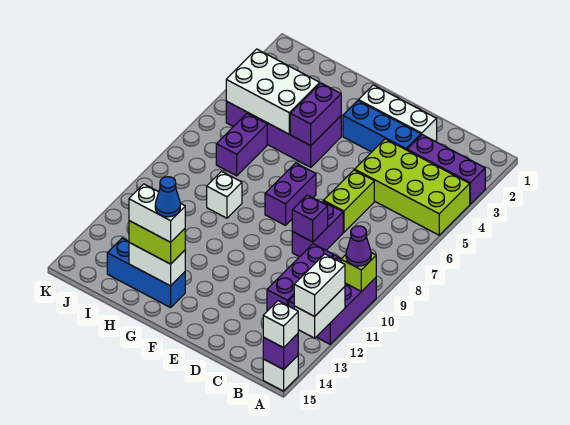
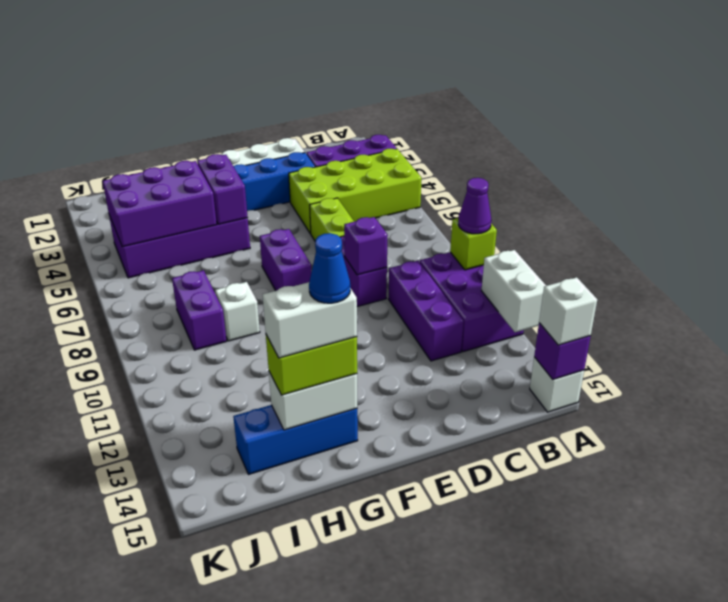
white 1x2 brick [294,254,345,316] -> none
white 2x3 brick [226,49,320,134] -> purple 2x3 brick [103,161,217,247]
purple 1x2 brick [216,114,267,176] -> purple 1x2 brick moved to [172,270,227,350]

